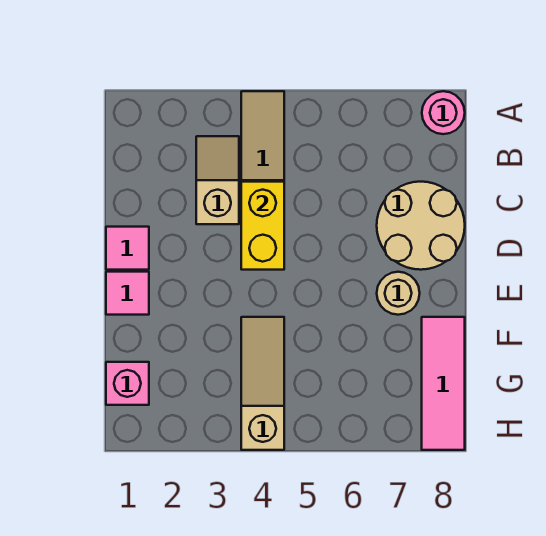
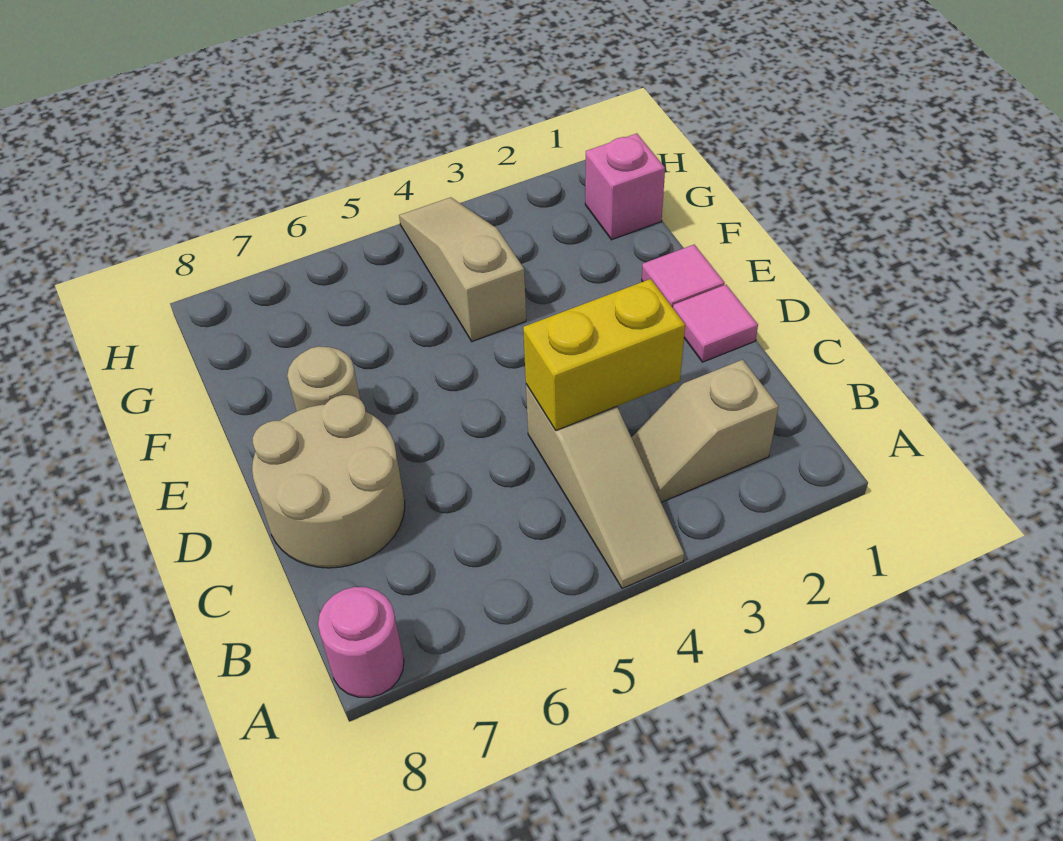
tan 1x2 slope [196,136,239,224] -> tan 1x2 slope turned to [631,360,779,502]
yellow 1x2 brick [241,182,284,270] -> yellow 1x2 brick turned to [523,279,685,430]
tan 1x3 slope [241,317,284,450] -> tan 1x3 slope turned to [399,197,526,342]
pink 1x3 tile [422,317,465,450] -> none

